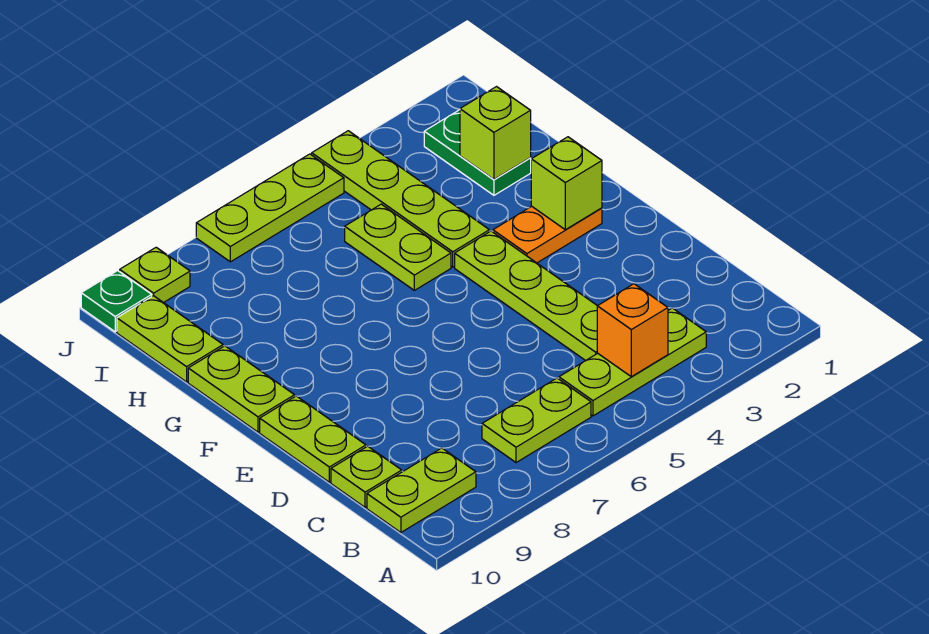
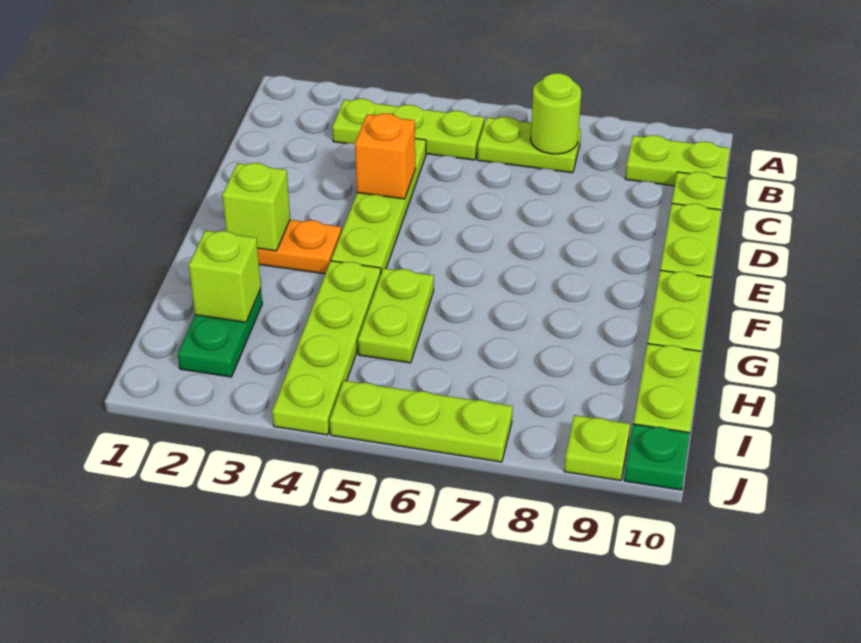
orange 1x1 brick [597,284,668,377] -> orange 1x1 brick moved to [355,113,415,199]
none -> lime 1x1 round brick [531,73,581,154]

